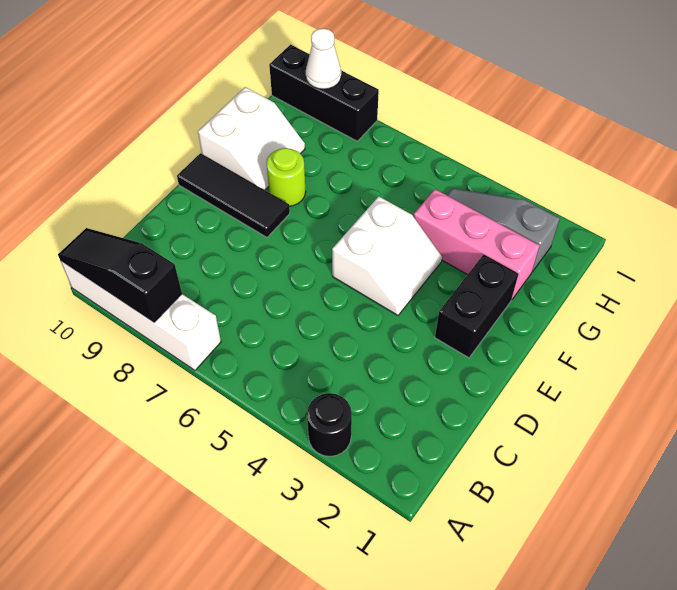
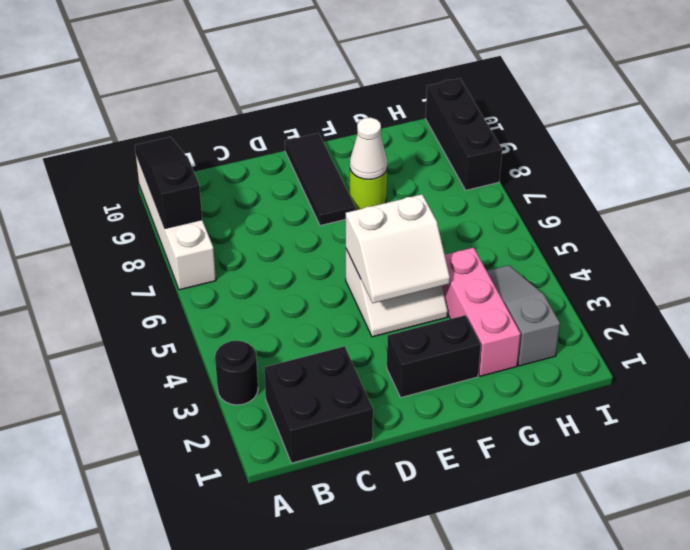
none -> black 2x2 brick [264,346,373,463]
white 2x2 slope [198,87,305,190] -> white 2x2 slope moved to [346,194,450,303]
white 1x1 cone [306,28,341,89] -> white 1x1 cone moved to [350,118,387,179]

